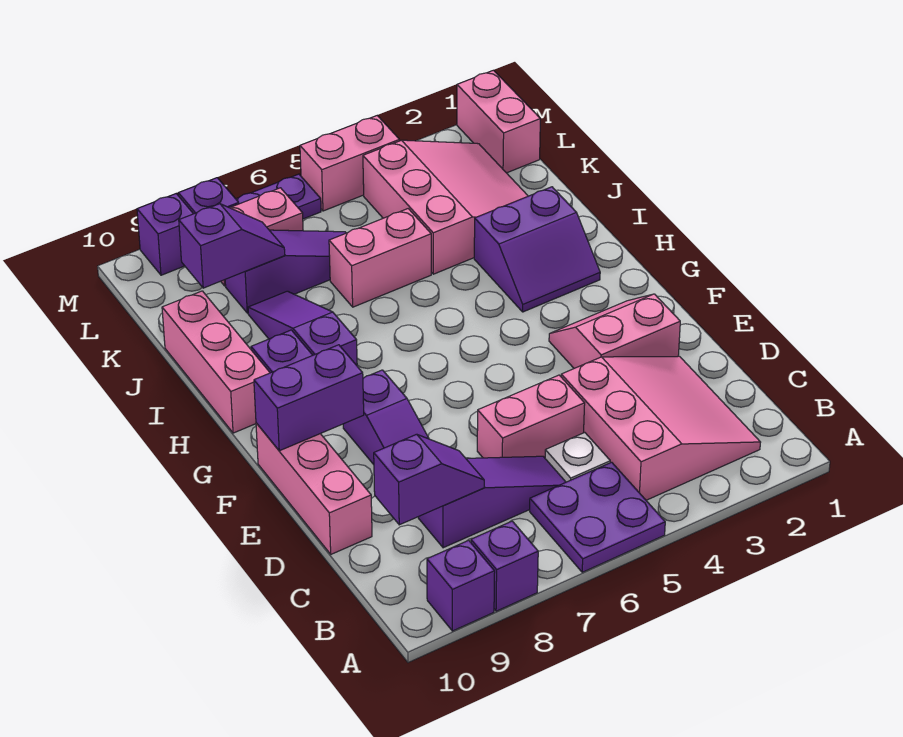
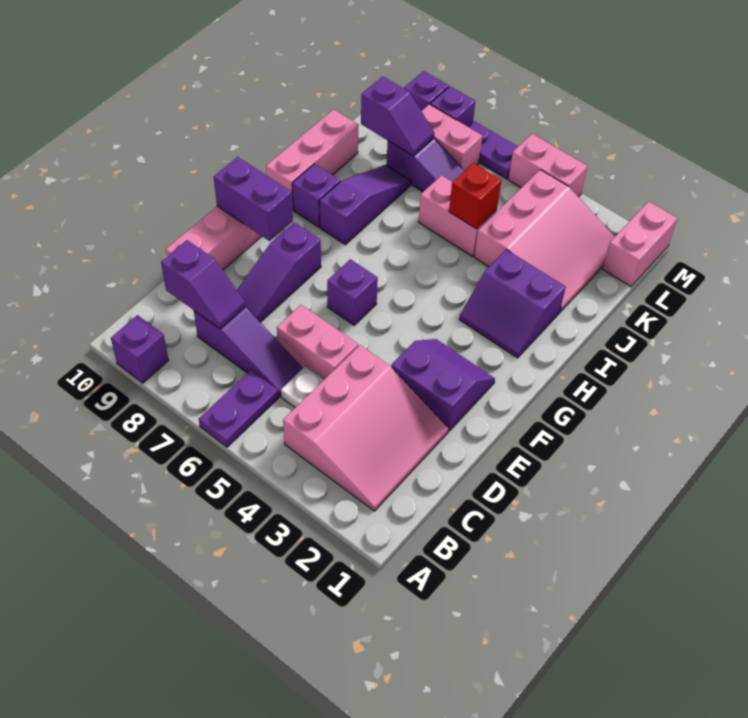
purple 2x2 plate [530,462,665,572] -> purple 1x2 plate [199,370,279,447]
purple 1x1 brick [471,521,538,611] -> purple 1x1 brick moved to [327,259,378,325]
pink 2x2 slope [549,294,680,368] -> purple 2x2 slope [391,339,495,431]
none -> red 1x1 brick [449,163,501,229]

